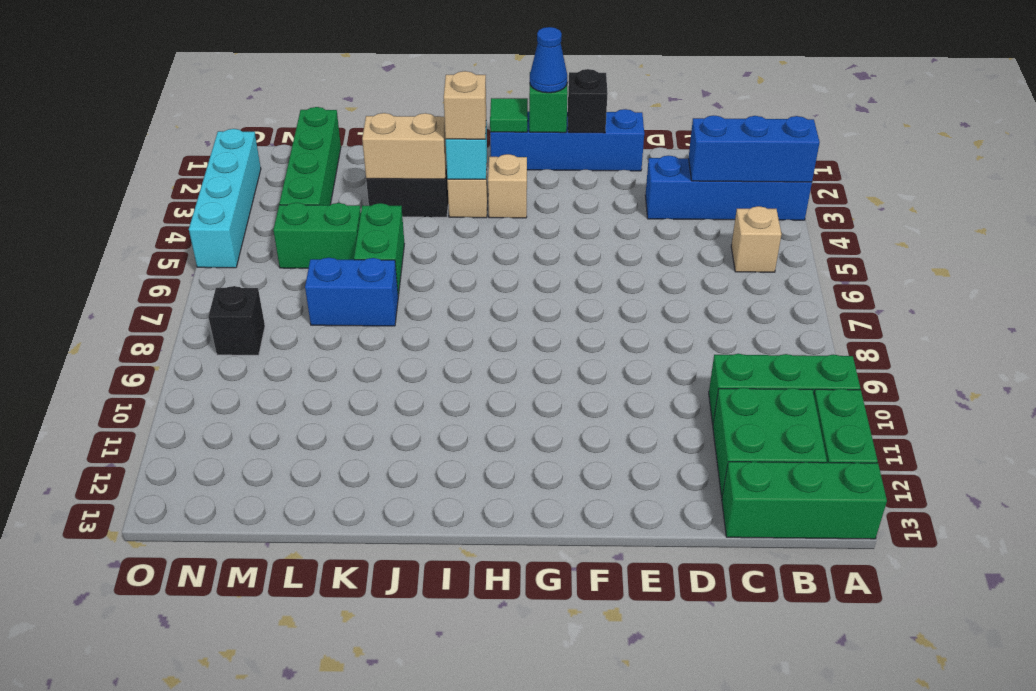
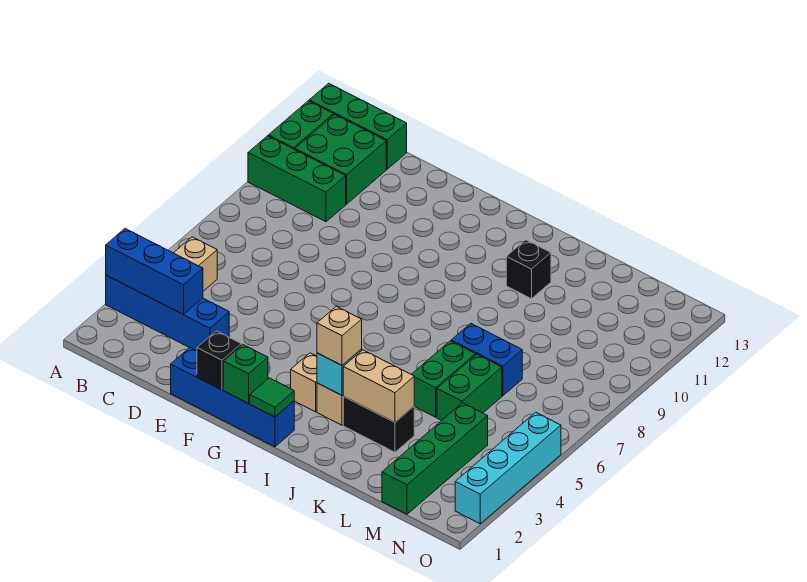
blue 1x1 cone [530,27,567,93] -> none
green 1x2 brick [273,203,361,268] -> green 1x2 brick turned to [437,354,502,420]
black 1x1 brick [208,286,265,355] -> black 1x1 brick moved to [506,240,551,299]

